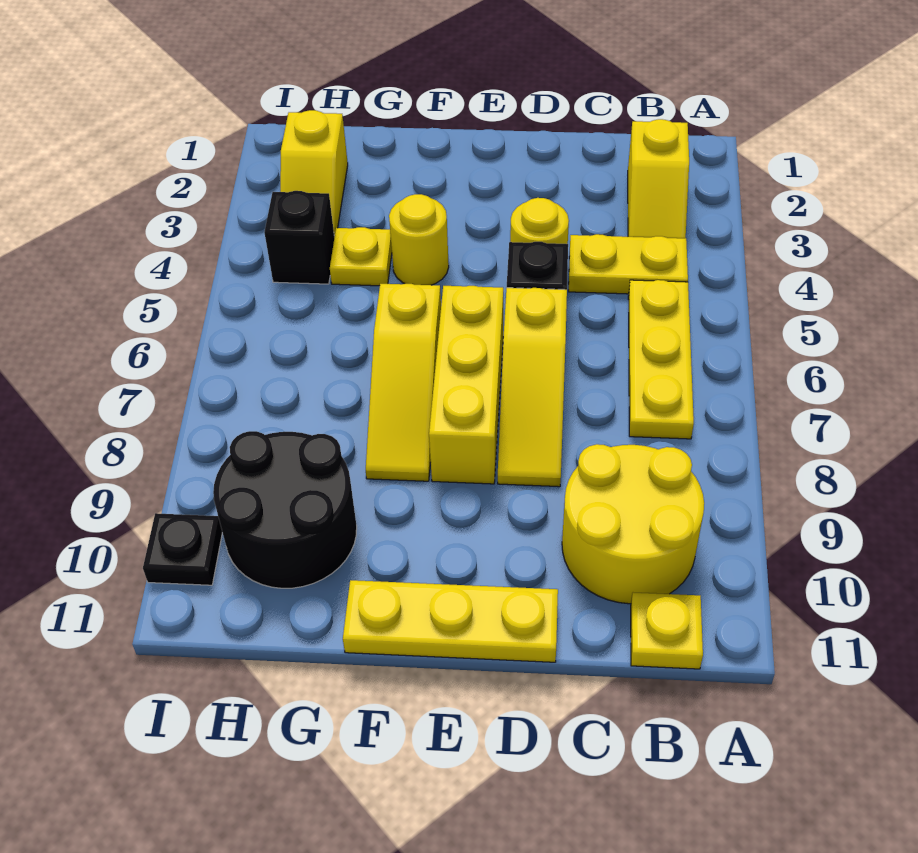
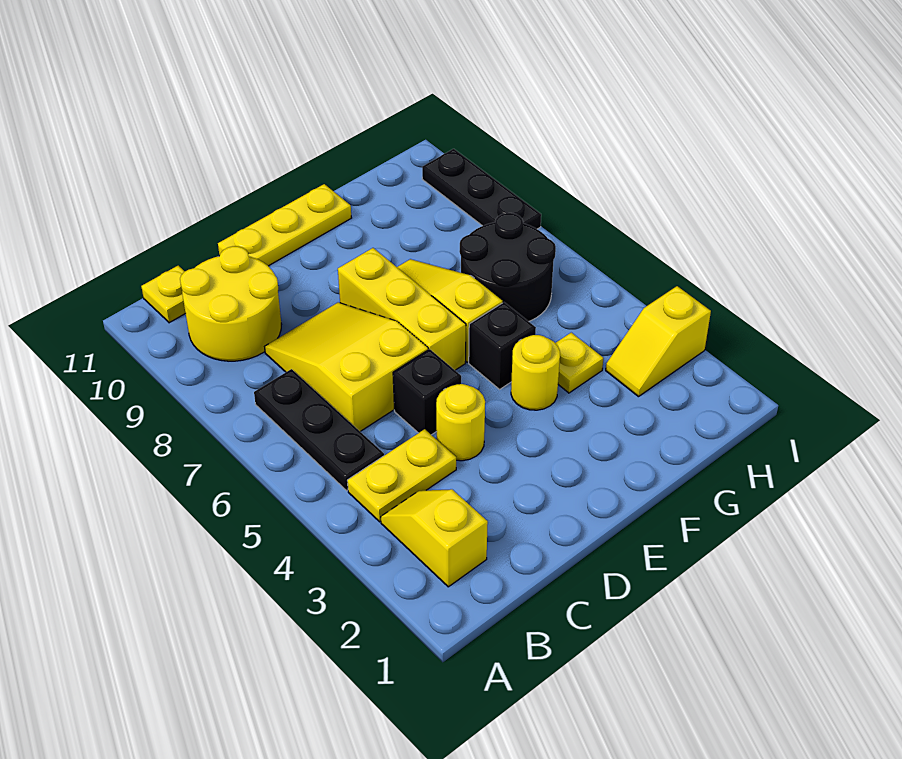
yellow 1x3 plate [628,280,694,439] -> black 1x3 plate [254,369,384,491]
yellow 1x3 slope [498,288,567,487] -> yellow 2x3 slope [265,302,428,431]
black 2x2 round brick [213,431,357,588] -> black 2x2 round brick moved to [459,213,556,321]
yellow 1x2 slope [280,110,348,237] -> yellow 1x2 slope turned to [606,286,711,397]
black 1x1 brick [264,191,334,284] -> black 1x1 brick moved to [469,302,536,389]
black 1x1 plate [143,513,222,585] -> black 1x3 plate [422,149,541,229]

